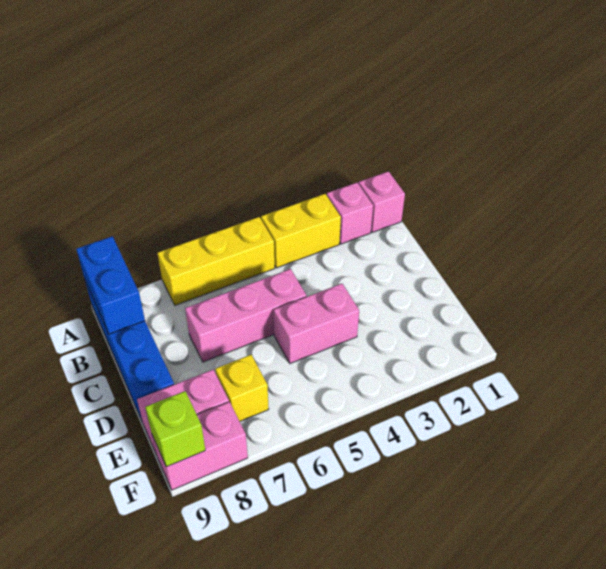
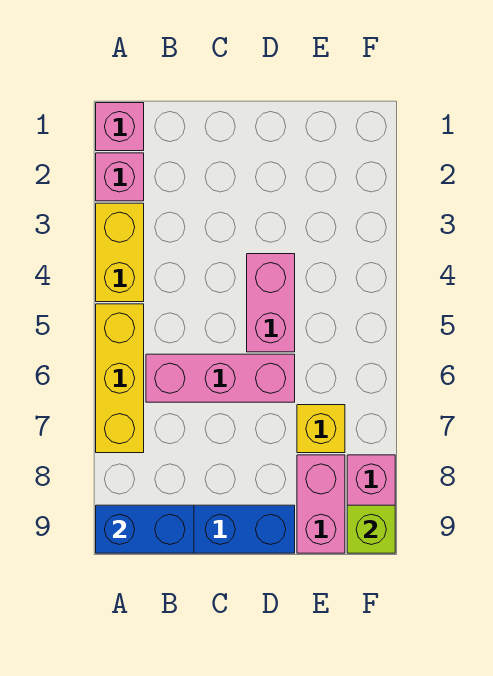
pink 1x3 brick [185,269,307,362] -> pink 1x3 brick turned to [146,354,295,402]

